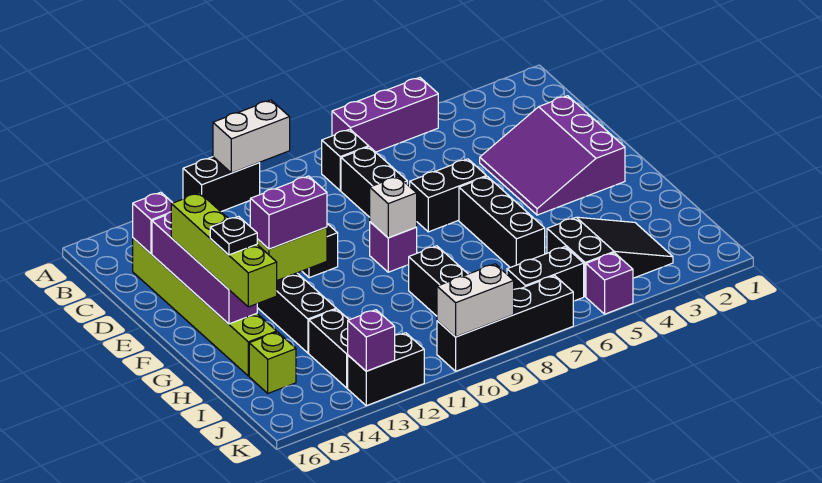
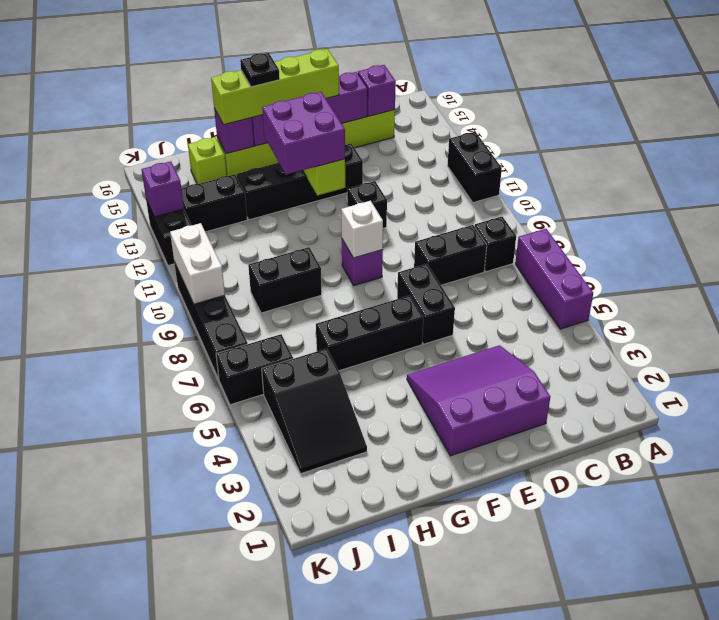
white 1x2 brick [213,100,290,173] -> none
purple 1x2 brick [250,176,327,249] -> purple 2x2 brick [262,92,345,175]
black 1x2 brick [507,247,584,301] -> black 1x2 brick turned to [216,334,293,405]
purple 1x1 brick [586,253,633,314] -> purple 1x1 brick moved to [214,108,254,154]

